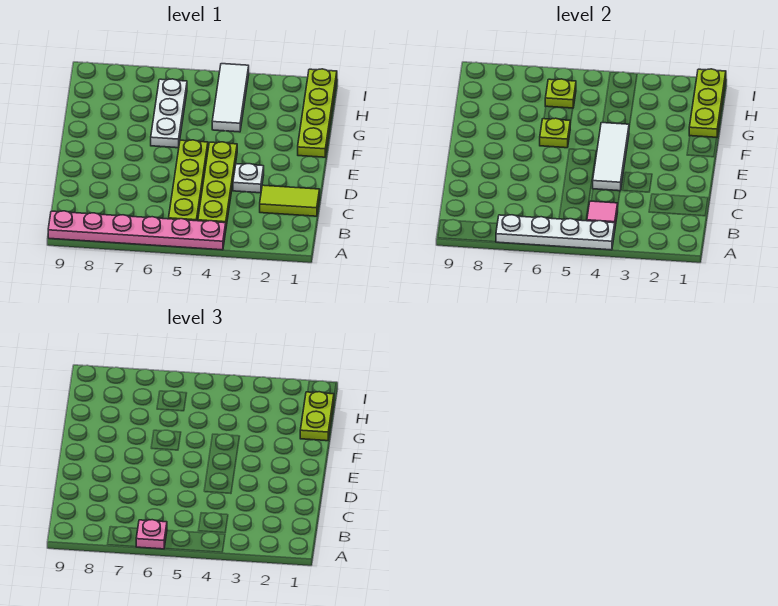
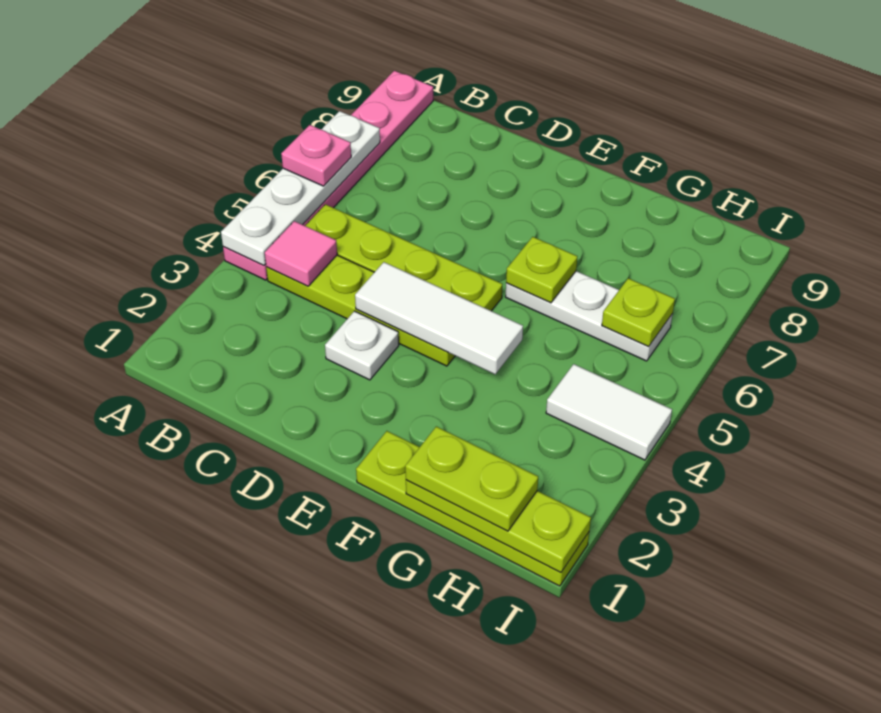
lime 1x2 tile [260,185,320,216] -> none
white 1x3 tile [212,64,249,132] -> white 1x2 tile [546,364,672,460]

